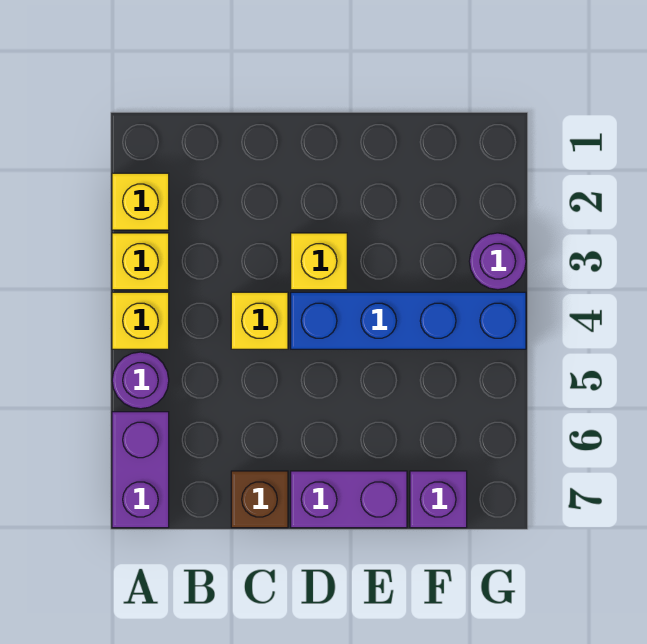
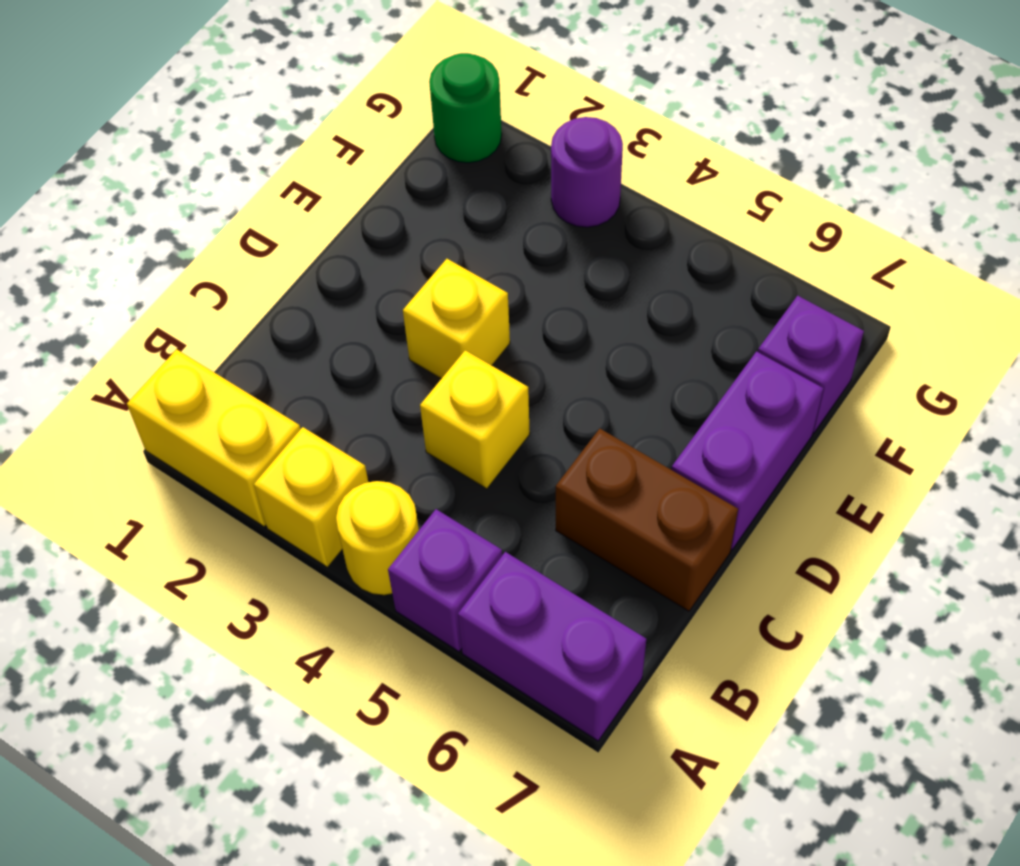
yellow 1x1 brick [112,173,169,230] -> yellow 1x2 brick [127,349,300,527]
yellow 1x1 brick [112,292,169,349] -> yellow 1x1 round brick [336,481,419,595]
purple 1x1 round brick [112,352,169,409] -> purple 1x1 brick [388,509,502,652]
brown 1x1 brick [231,471,288,528] -> brown 1x2 brick [556,429,738,611]
blue 1x4 brick [291,292,526,349] -> none
none -> green 1x1 round brick [429,53,502,163]

